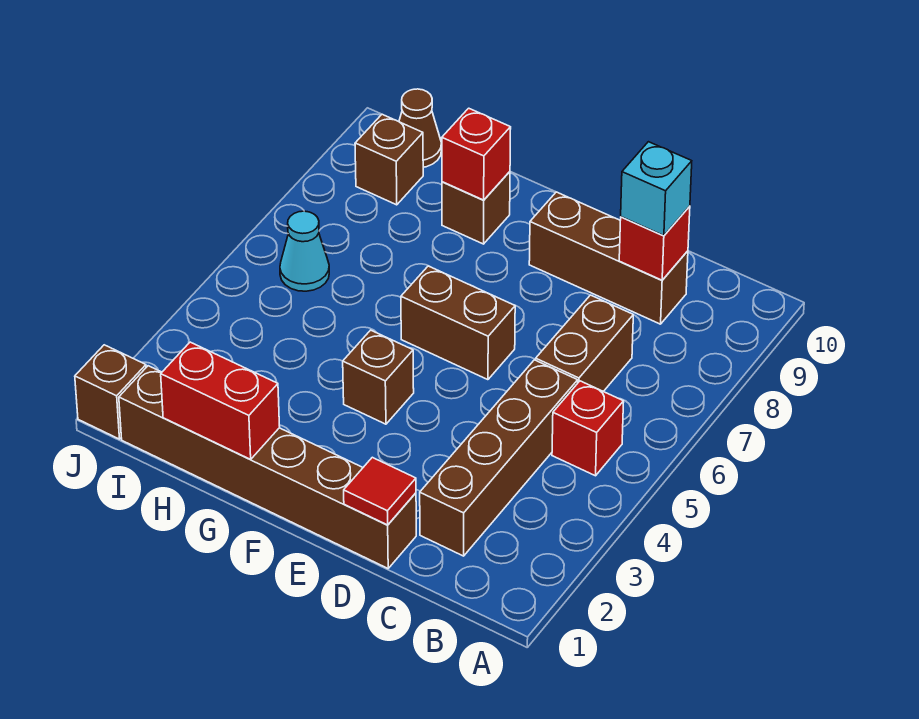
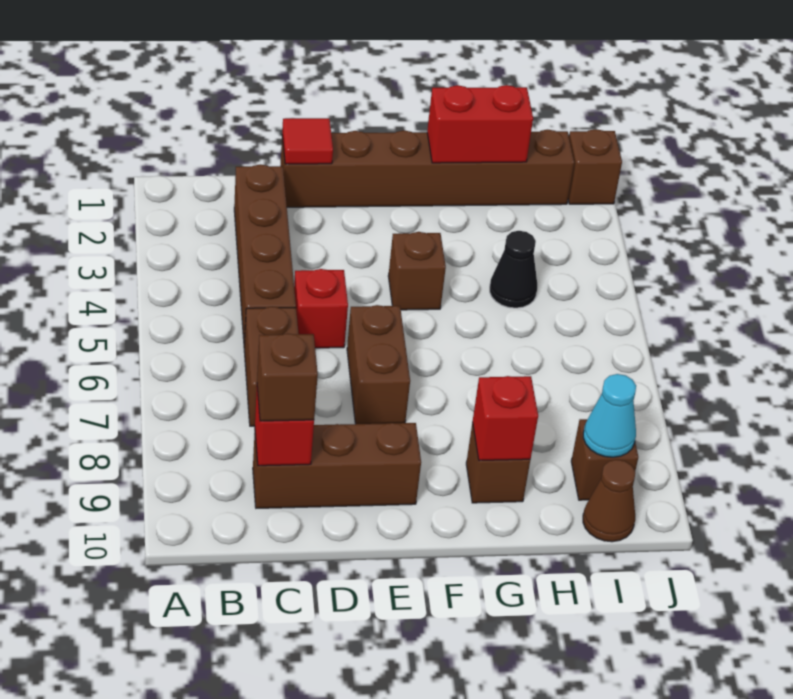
red 1x1 brick [552,381,624,476] -> red 1x1 brick moved to [294,269,348,348]
cyan 1x1 brick [621,142,692,236] -> brown 1x1 brick [257,334,318,421]
brown 1x2 brick [401,266,515,380] -> brown 1x2 brick turned to [347,305,410,424]
none -> black 1x1 cone [490,231,537,308]
cyan 1x1 cone [280,211,329,291] -> cyan 1x1 cone moved to [583,374,636,457]

